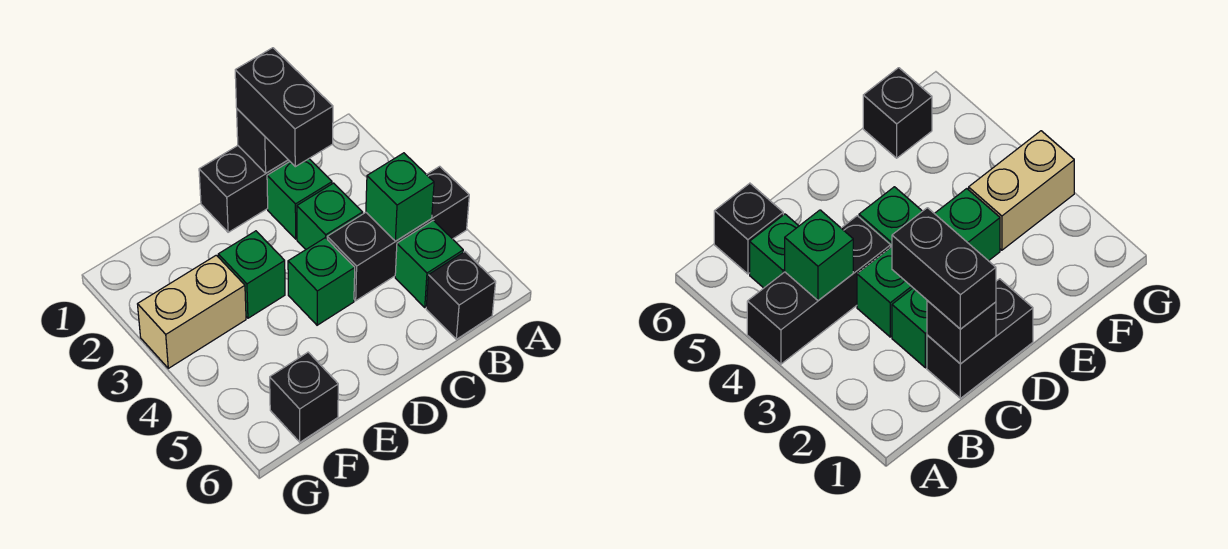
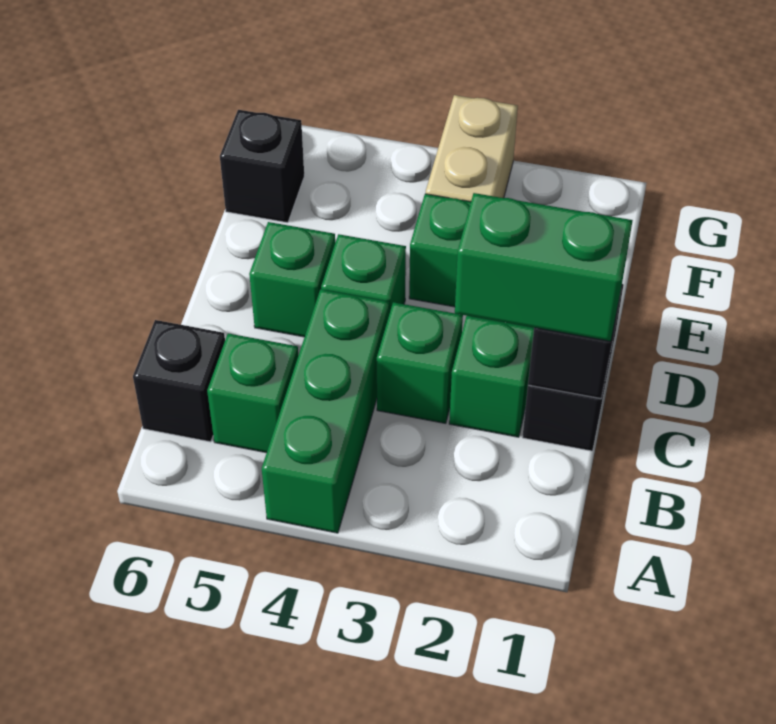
black 1x3 brick [327,166,469,301] -> green 1x3 brick [262,289,389,533]
green 1x1 brick [366,153,434,241] -> green 1x1 brick moved to [249,222,335,337]
black 1x2 brick [235,48,333,167] -> green 1x2 brick [455,193,633,341]

